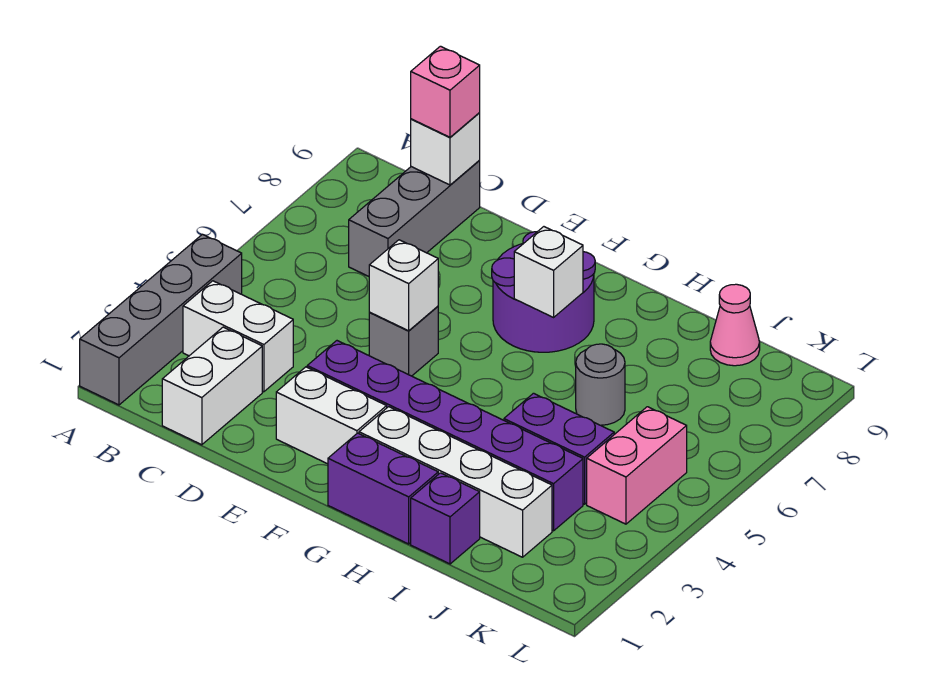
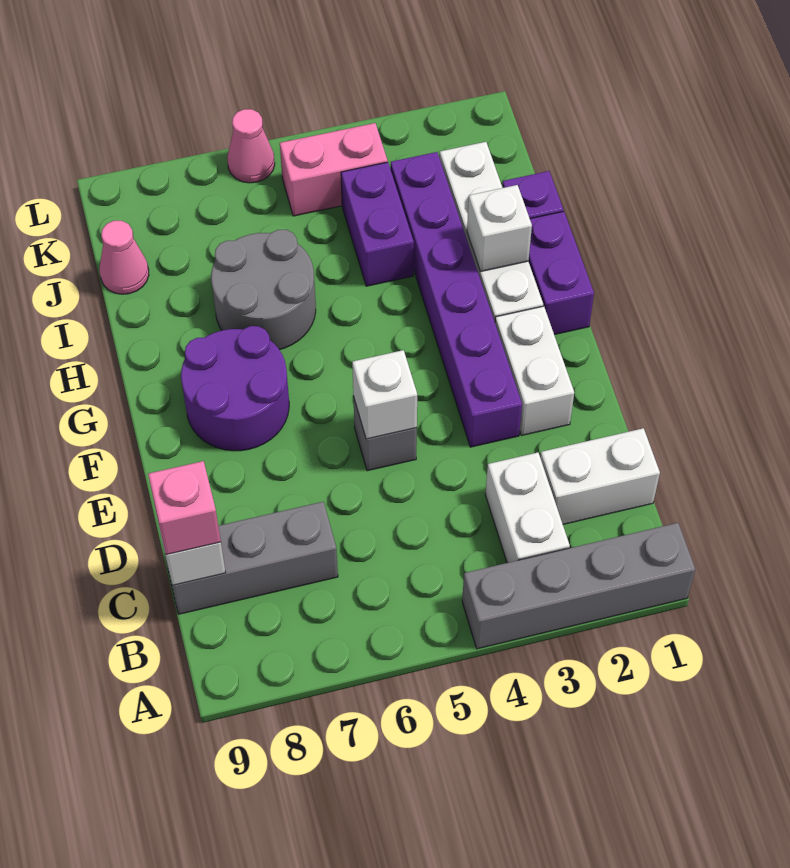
white 1x1 brick [514,227,583,317] -> white 1x1 brick moved to [467,185,532,272]
grey 1x1 round brick [576,344,625,425] -> grey 2x2 round brick [211,230,316,350]
none -> pink 1x1 cone [227,109,275,183]

